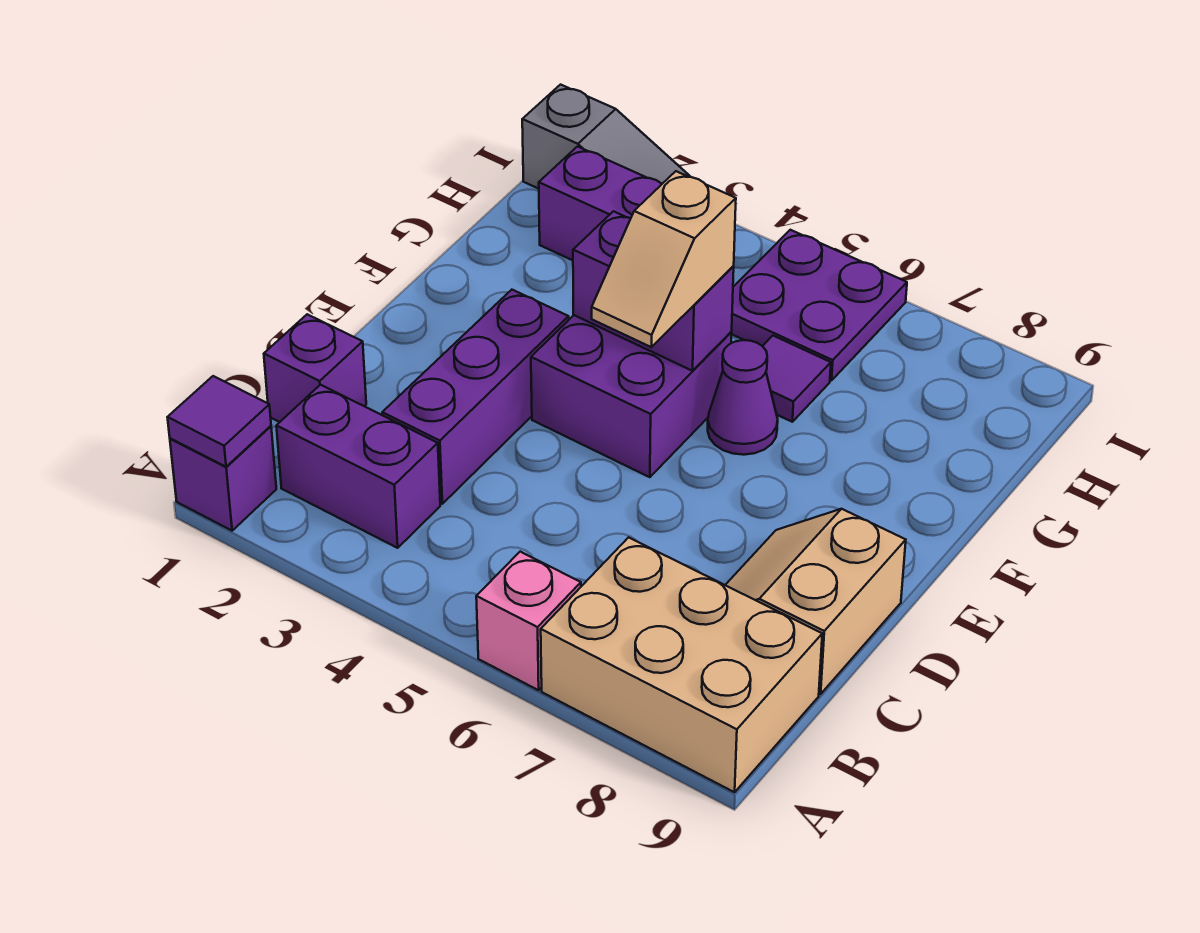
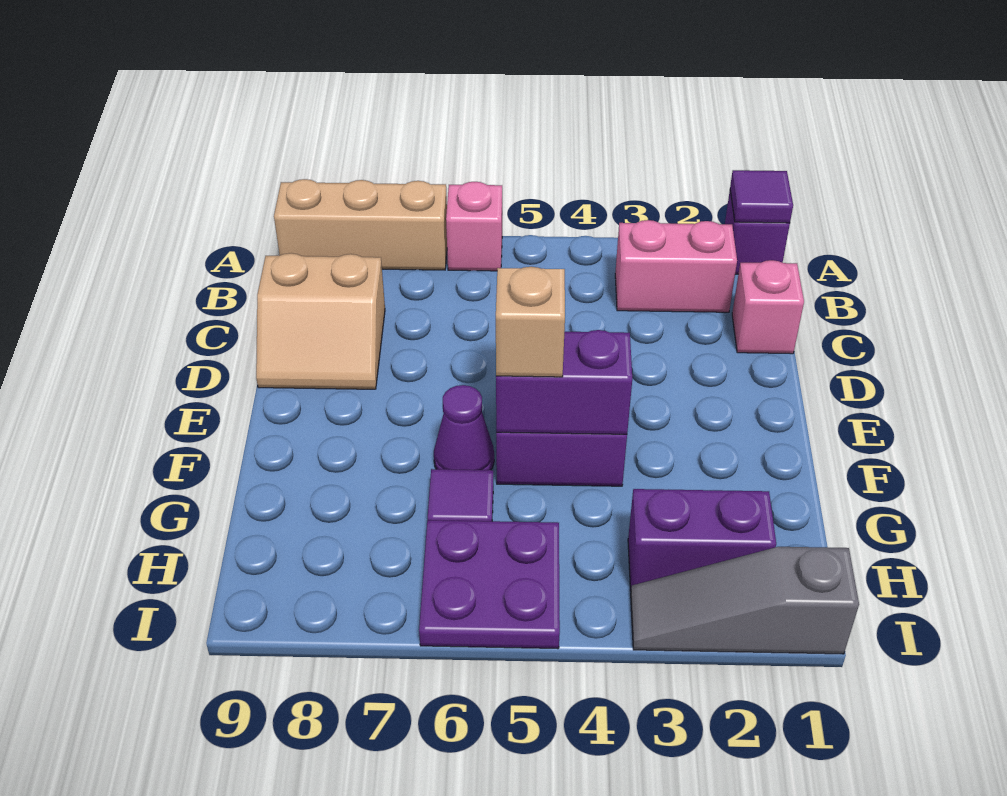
tan 2x3 brick [541,537,822,792] -> tan 1x3 brick [274,179,447,270]
purple 1x2 brick [276,385,440,548] -> pink 1x2 brick [615,220,737,312]
purple 1x1 brick [264,314,366,422] -> pink 1x1 brick [732,260,804,354]
purple 1x3 brick [382,290,569,504] -> none
tan 2x2 slope [726,509,906,694] -> tan 2x2 slope turned to [256,253,385,389]

